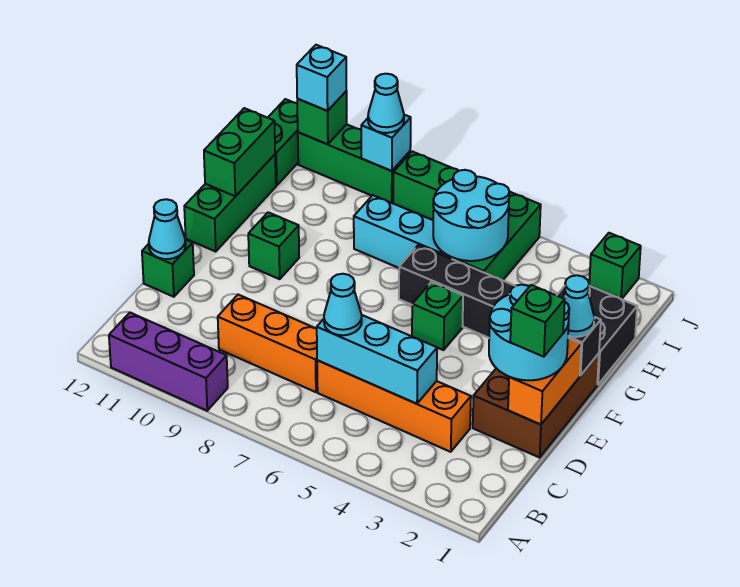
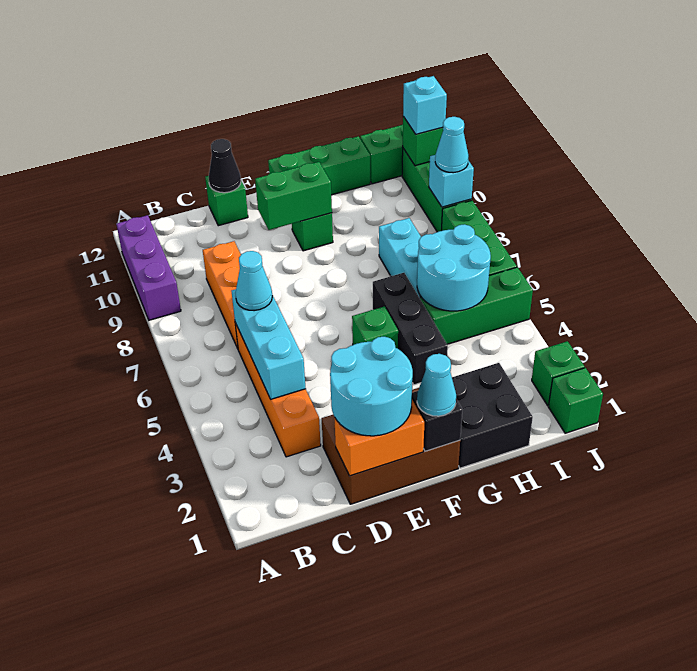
green 1x1 brick [510,285,565,357] -> green 1x1 brick moved to [549,368,603,433]
cyan 1x1 cone [149,199,186,259] -> black 1x1 cone [208,139,241,193]
green 1x2 brick [204,108,275,196] -> green 1x2 brick moved to [255,162,332,230]

